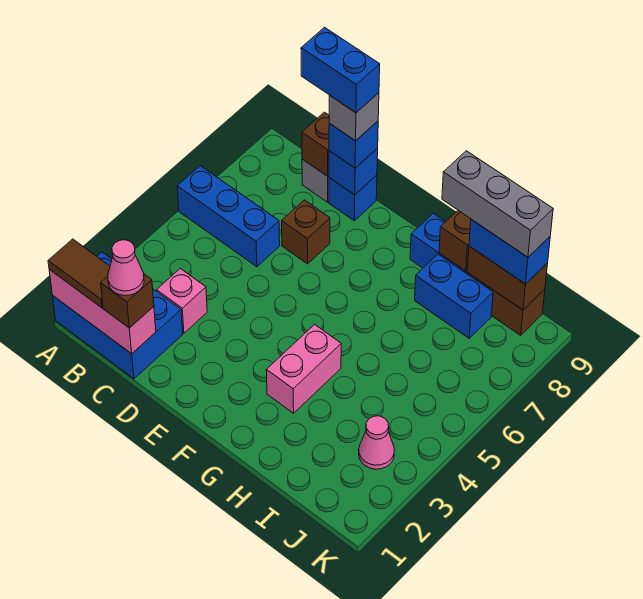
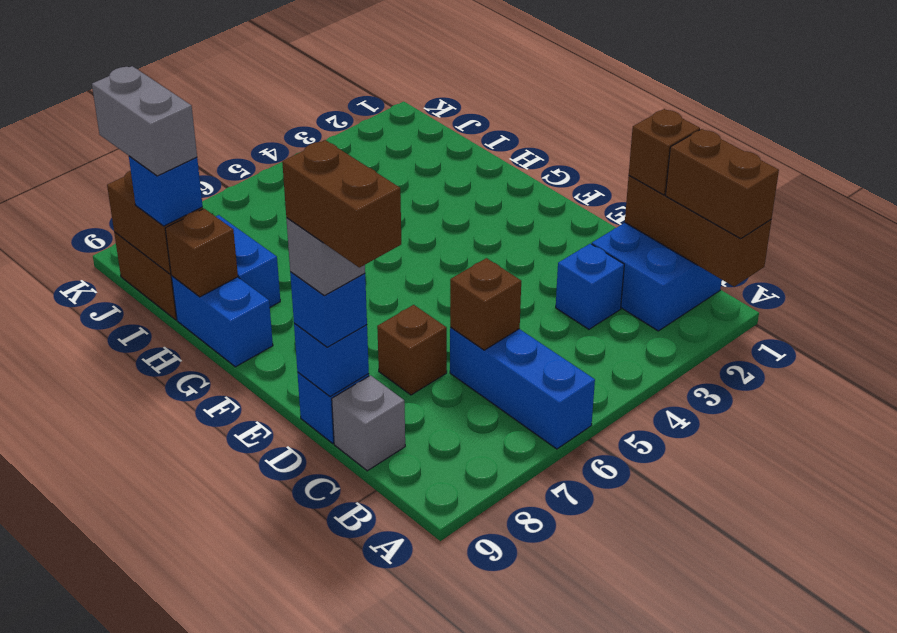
blue 2x3 brick [52,252,183,379] -> blue 2x2 brick [592,223,722,331]
pink 1x3 brick [49,270,156,354] -> brown 1x3 brick [625,176,771,287]
brown 1x2 tile [48,239,110,308] -> brown 1x2 brick [665,129,779,239]
pink 1x1 cone [108,240,144,295] -> none
pink 1x1 brick [157,269,207,333] -> blue 1x1 brick [556,244,624,329]
brown 1x1 brick [302,112,329,176] -> brown 1x1 brick moved to [450,258,521,350]
blue 1x2 brick [301,27,380,113] -> brown 1x2 brick [282,140,401,268]
pink 1x2 brick [266,324,341,413] -> none
grey 1x3 brick [442,151,553,257] -> grey 1x2 brick [92,66,197,176]
blue 1x2 brick [469,219,550,284] -> blue 1x1 brick [129,156,203,226]
pink 1x1 cone [359,416,394,469] -> none

